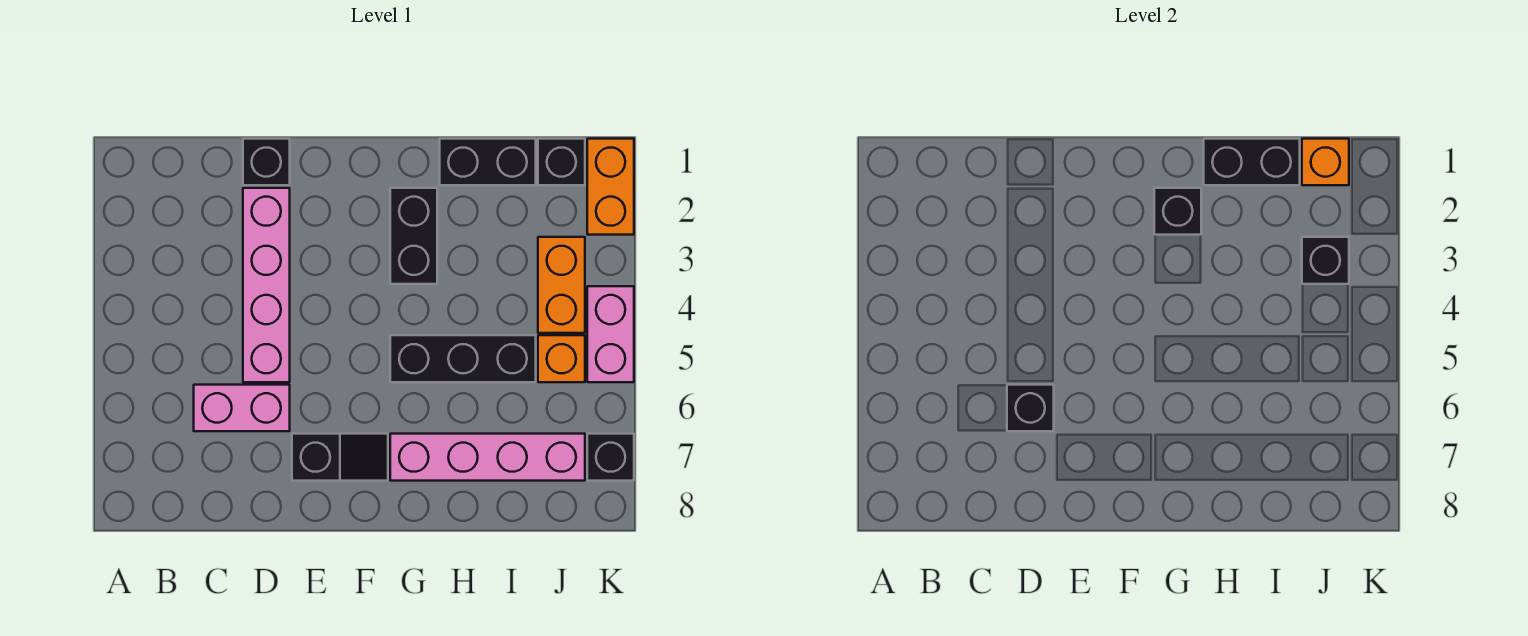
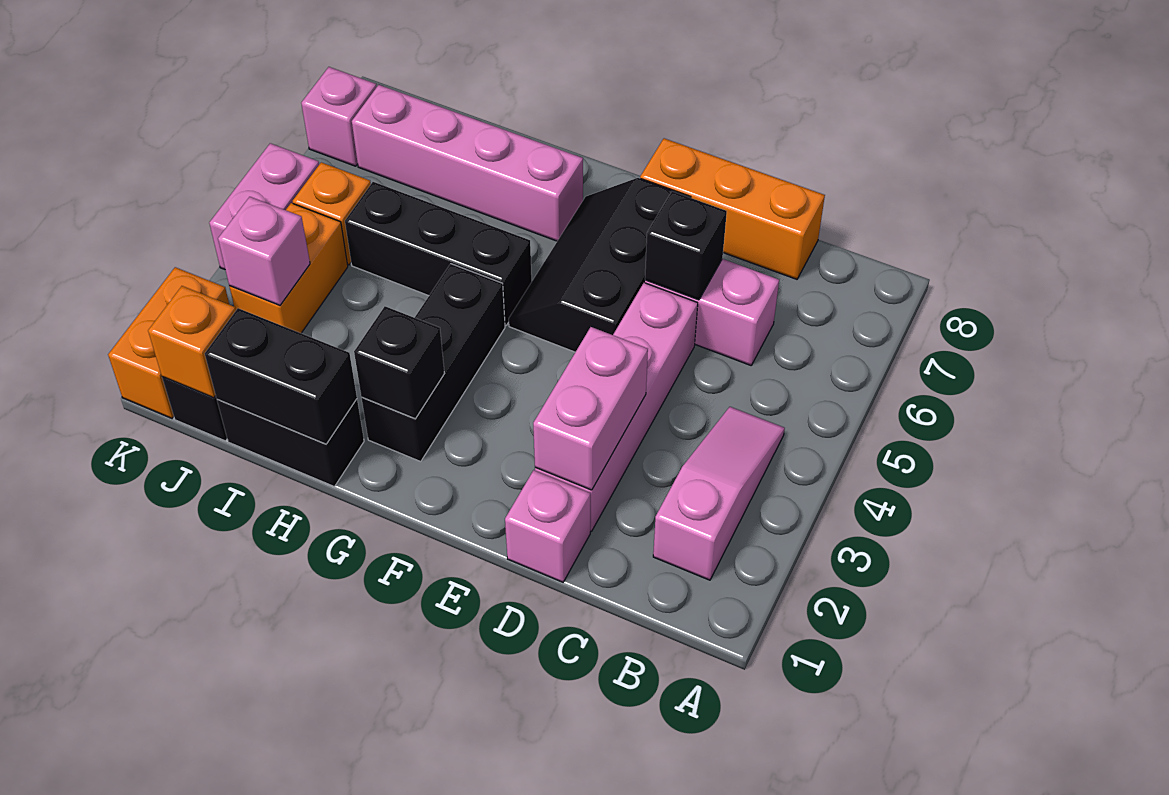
none -> pink 1x3 slope [653,407,785,580]
none -> orange 1x3 brick [640,138,825,279]
black 1x1 brick [243,139,290,185] -> pink 1x1 brick [505,470,590,582]
none -> pink 1x2 brick [533,327,648,490]
black 1x2 slope [292,434,388,481] -> black 2x3 slope [509,178,691,352]
black 1x2 brick [390,188,437,284] -> black 1x3 brick [362,264,505,461]
black 1x1 brick [1302,237,1349,284] -> pink 1x1 brick [218,197,310,306]
black 1x1 brick [587,434,634,481] -> pink 1x1 brick [301,67,377,166]

